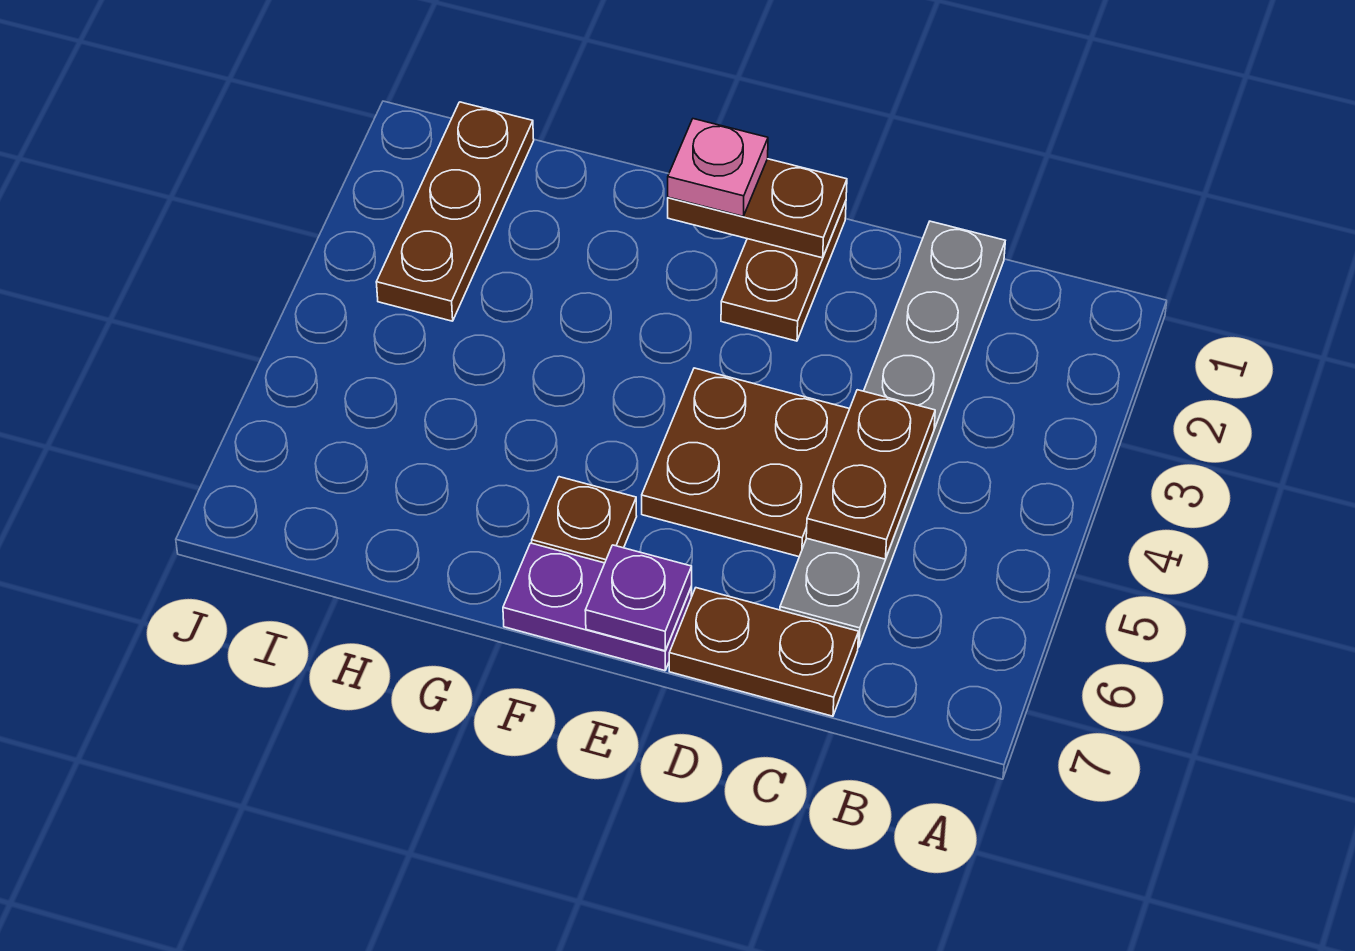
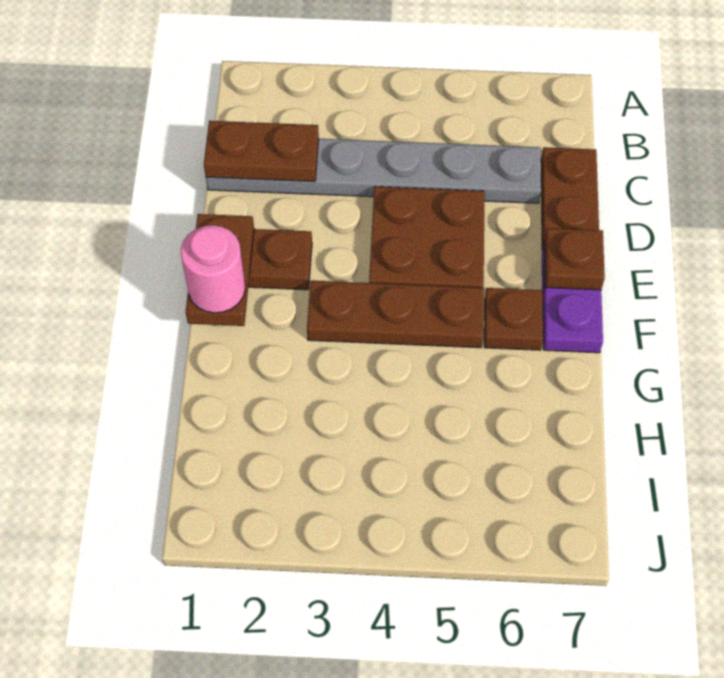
brown 1x2 plate [806,390,935,559] -> brown 1x2 plate moved to [204,121,319,181]
purple 1x1 plate [585,545,692,651] -> brown 1x1 plate [545,228,605,290]
pink 1x1 plate [668,119,768,216] -> pink 1x1 round brick [181,225,245,313]
brown 1x3 plate [376,102,534,321] -> brown 1x3 plate moved to [307,281,484,348]

